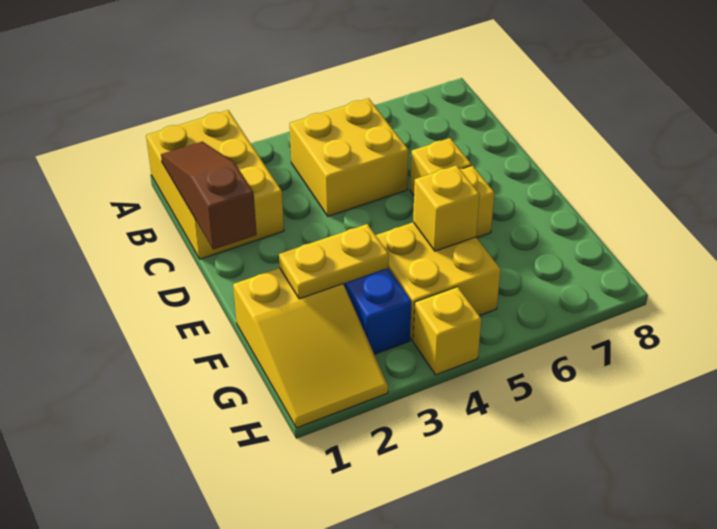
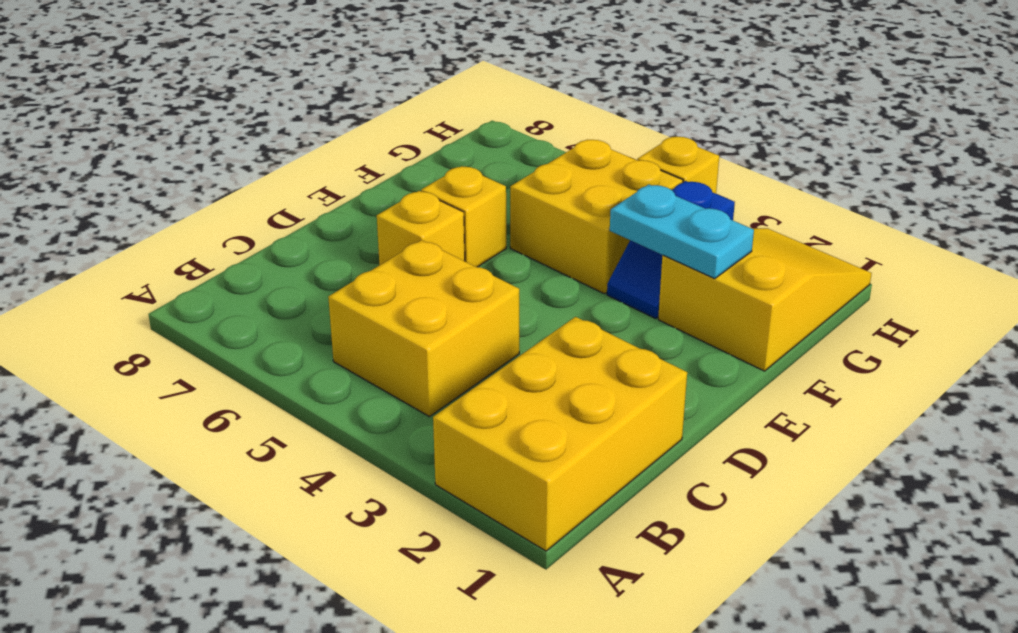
brown 1x3 slope [161,141,257,249] -> none
yellow 1x2 plate [279,224,389,299] -> cyan 1x2 plate [610,184,754,279]
yellow 1x1 brick [413,165,480,251] -> none

